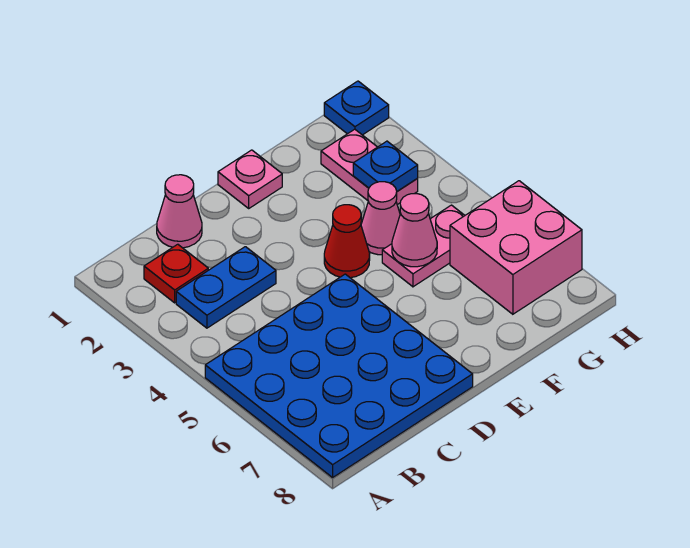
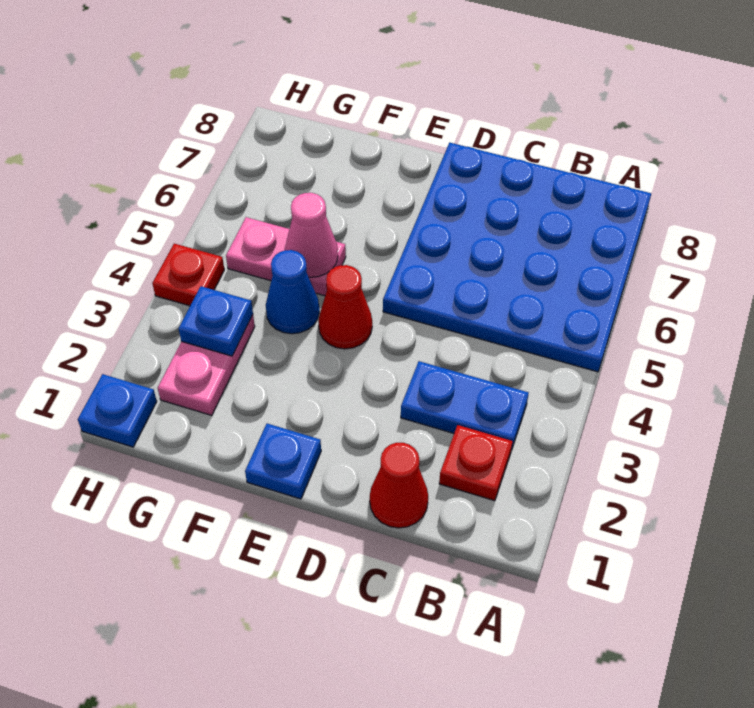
pink 1x1 cone [157,175,202,248] -> red 1x1 cone [370,443,428,528]
pink 1x1 plate [218,150,282,208] -> blue 1x1 plate [245,424,321,499]
pink 1x1 cone [361,182,400,255] -> blue 1x1 cone [266,250,319,334]
pink 2x2 brick [450,181,582,314] -> none
none -> red 1x1 plate [152,244,224,306]

